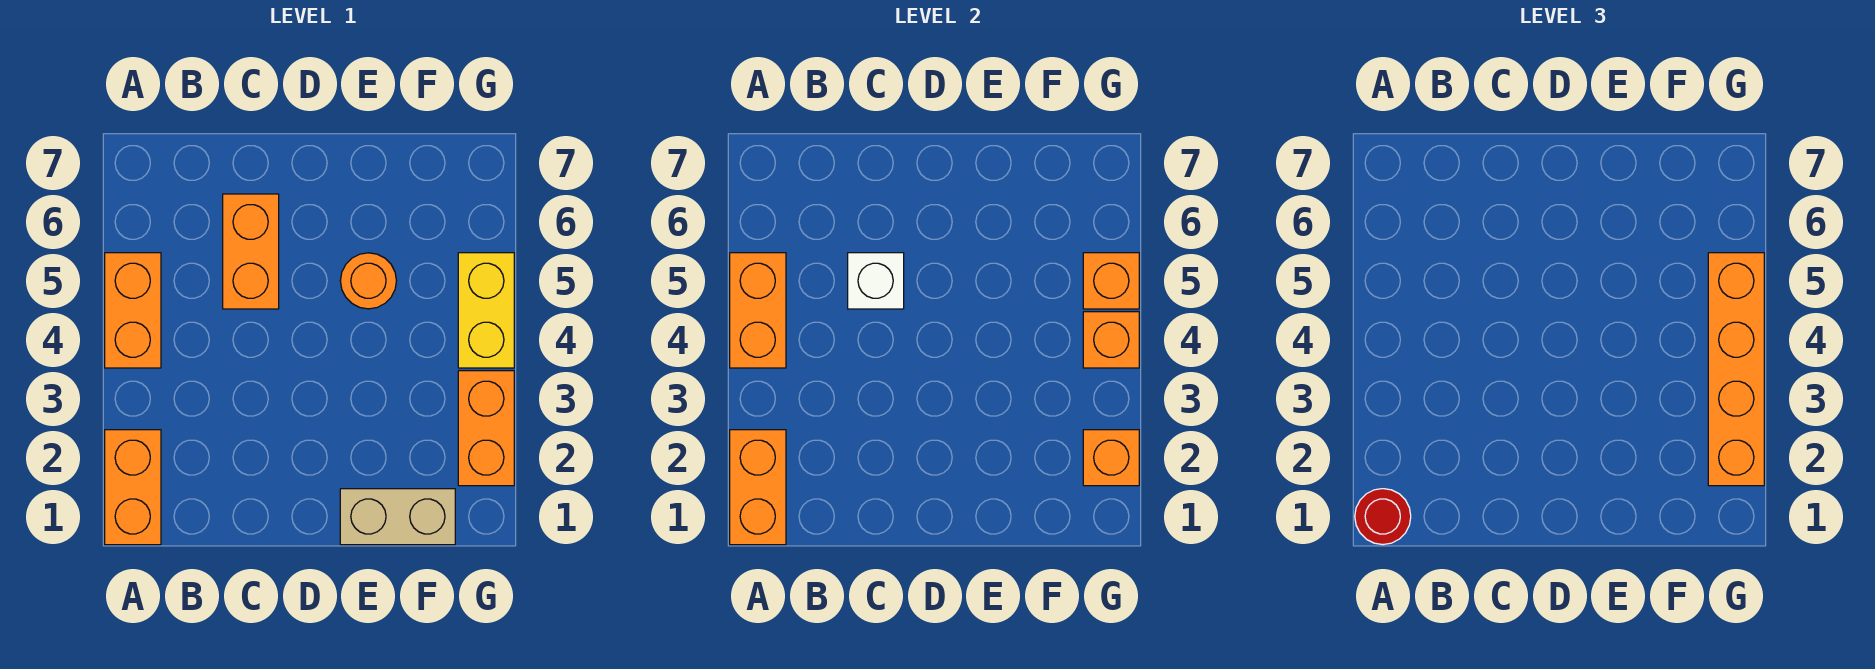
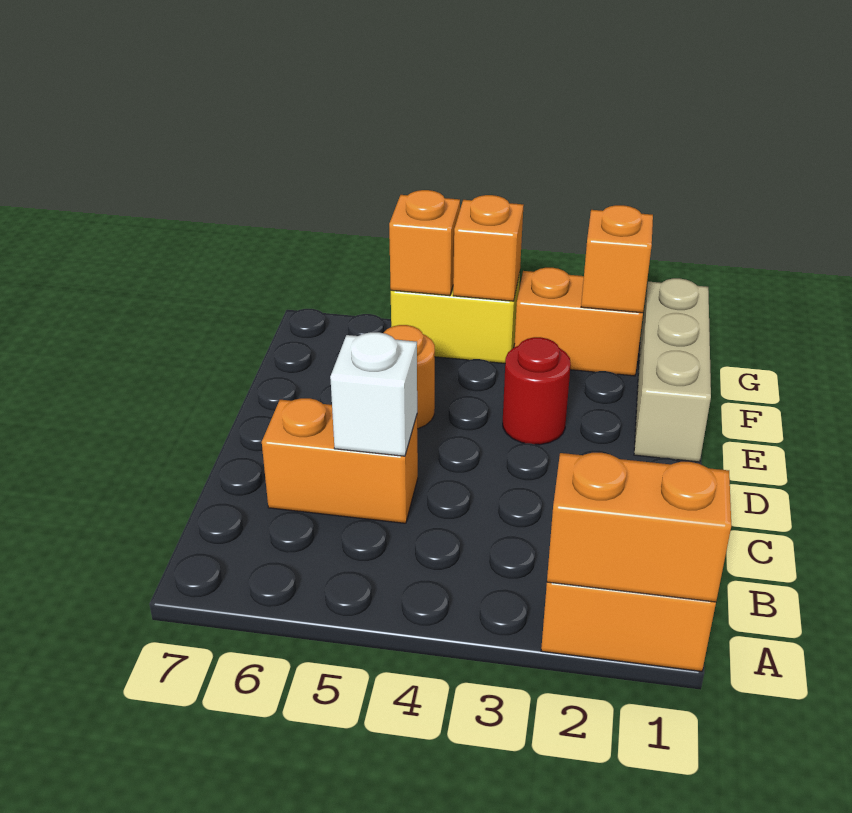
red 1x1 round brick [1355,489,1411,545] -> red 1x1 round brick moved to [503,337,571,445]
orange 1x2 brick [105,253,161,368] -> none
orange 1x2 brick [730,253,786,368] -> none
tan 1x2 brick [340,489,455,545] -> tan 1x3 brick [634,278,711,462]
orange 1x4 brick [1708,253,1764,486] -> none

